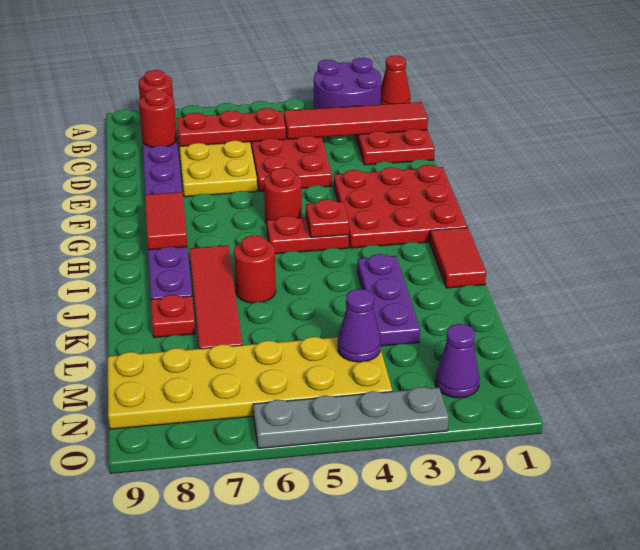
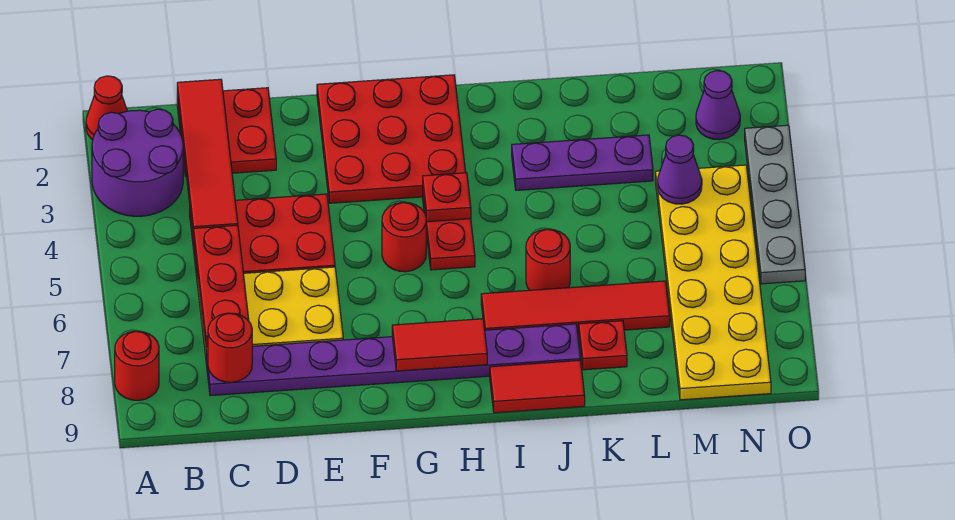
red 1x2 tile [430,227,486,288] -> red 1x2 tile moved to [490,360,585,413]

